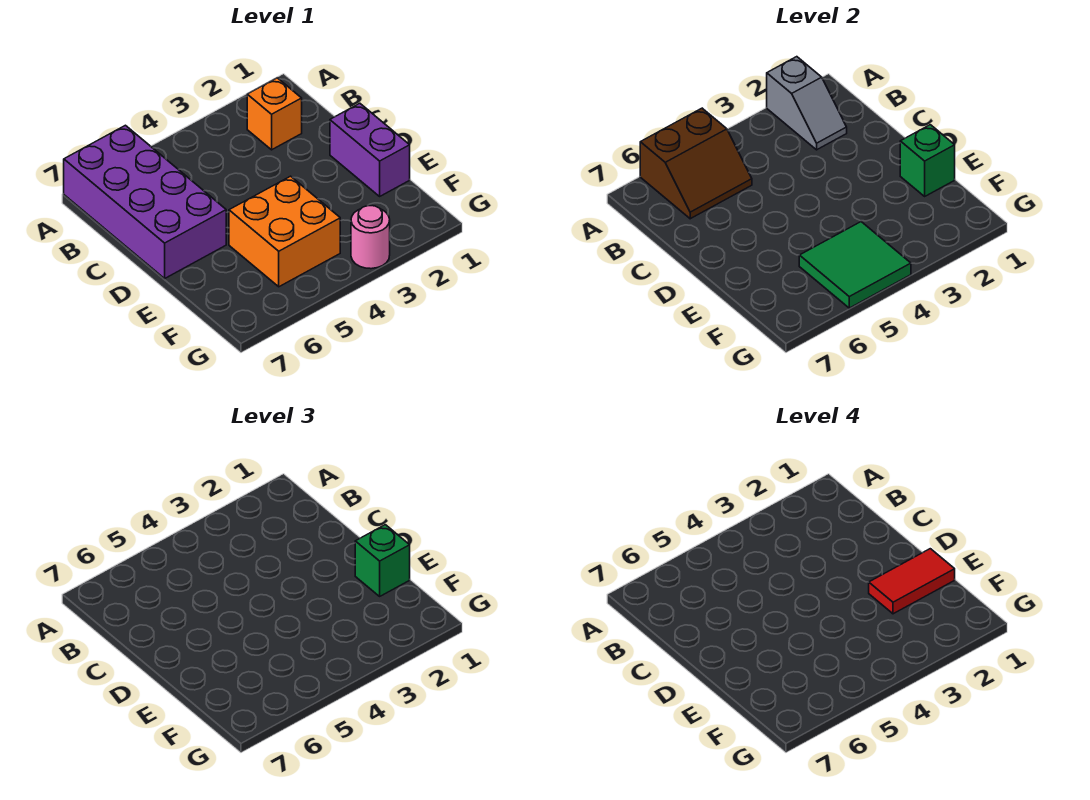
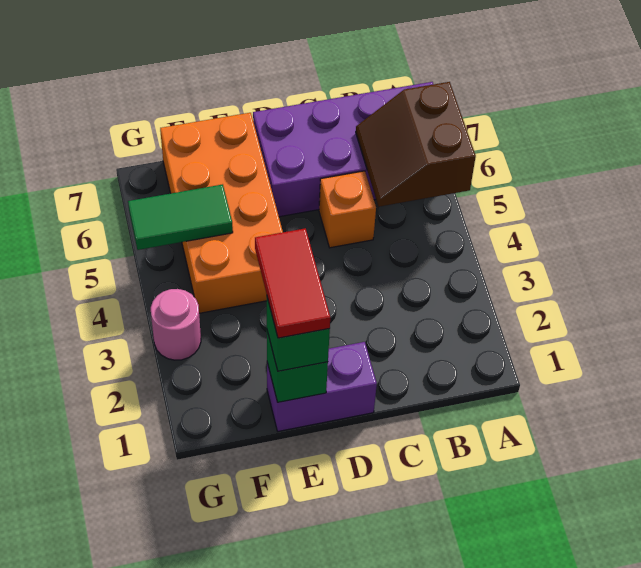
grey 1x2 slope [767,57,847,150] -> none
orange 1x1 brick [247,78,302,150] -> orange 1x1 brick moved to [319,171,376,248]
orange 2x2 brick [229,176,340,287] -> orange 2x4 brick [160,113,283,313]
green 2x2 tile [799,222,911,308] -> green 1x2 tile [128,184,233,250]

